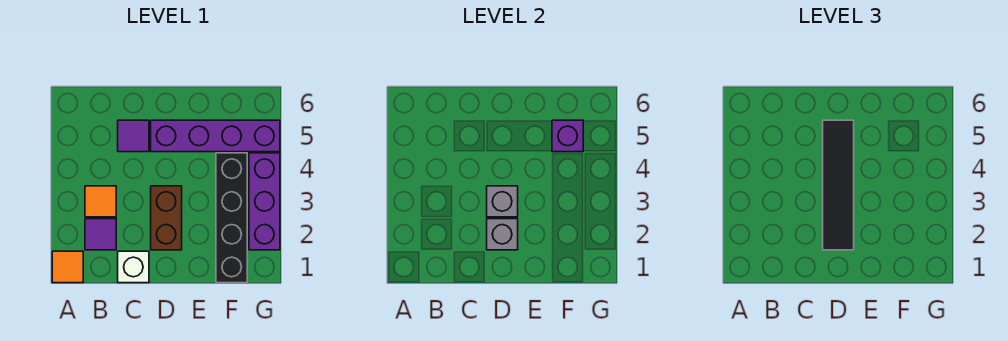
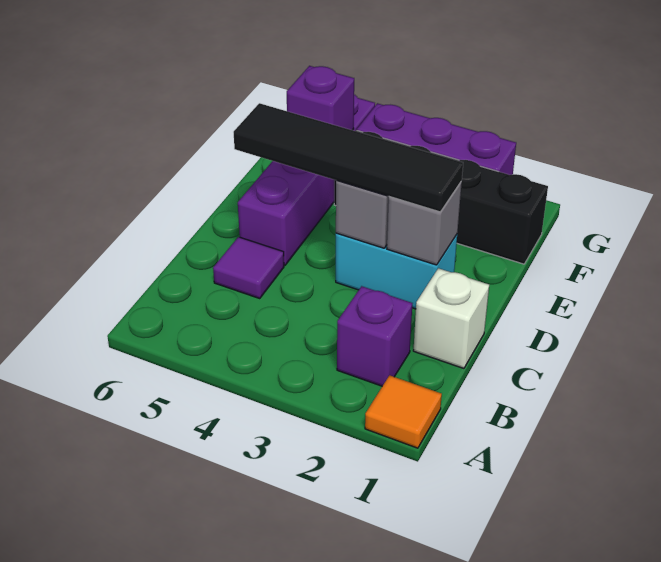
purple 1x1 tile [85,219,116,250] -> purple 1x1 brick [337,286,412,386]
orange 1x1 tile [85,186,116,217] -> none
brown 1x2 brick [151,186,182,250] -> cyan 1x2 brick [336,233,457,309]

